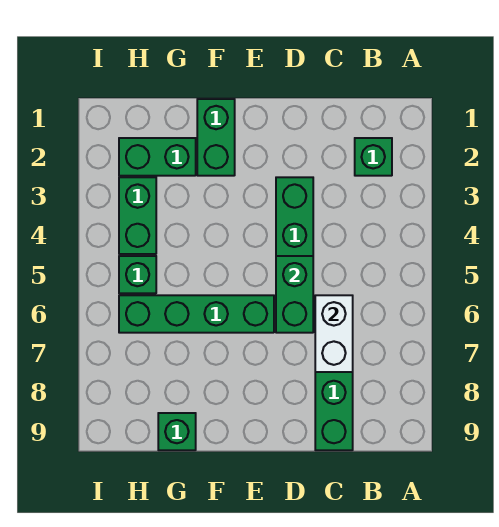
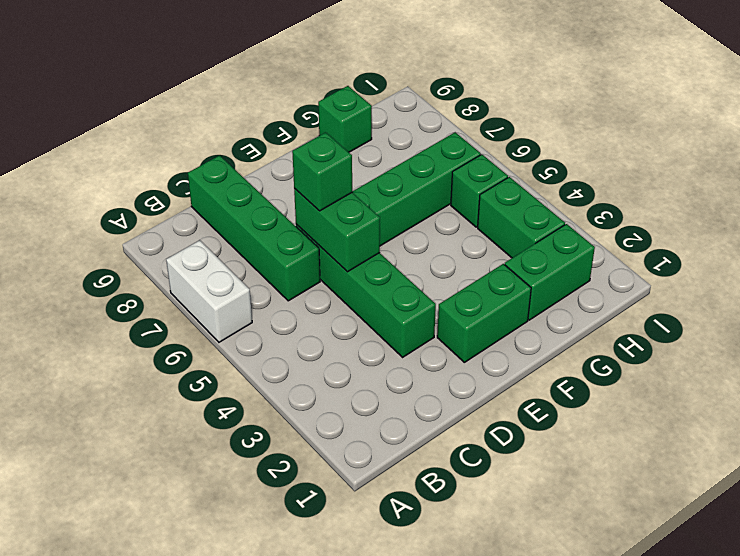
green 1x1 brick [355,138,392,176] -> green 1x1 brick moved to [292,132,352,211]
white 1x2 brick [315,295,353,372] -> white 1x2 brick moved to [166,240,252,342]
green 1x2 brick [197,99,235,176] -> green 1x2 brick turned to [437,264,531,362]

